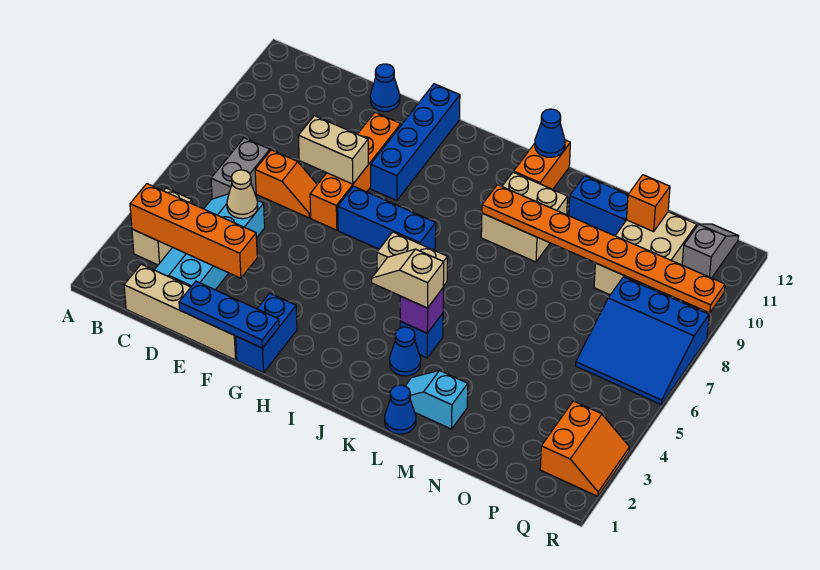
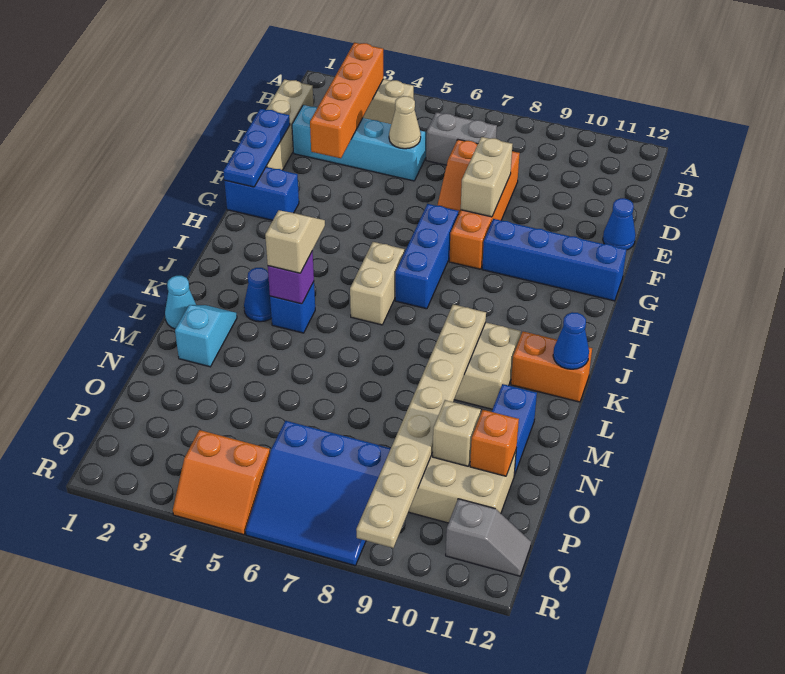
orange 1x4 brick [310,113,401,230] -> orange 1x4 brick turned to [449,151,520,269]
orange 1x8 plate [482,185,725,313] -> tan 1x8 plate [356,304,486,548]
blue 1x1 cone [385,385,416,434] -> cyan 1x1 cone [165,276,196,329]
none -> tan 1x1 brick [433,400,481,466]
blue 3x3 slope [576,277,709,405] -> blue 3x3 slope turned to [245,421,391,566]
orange 2x2 slope [540,401,630,496] -> orange 2x2 slope moved to [173,430,270,535]

